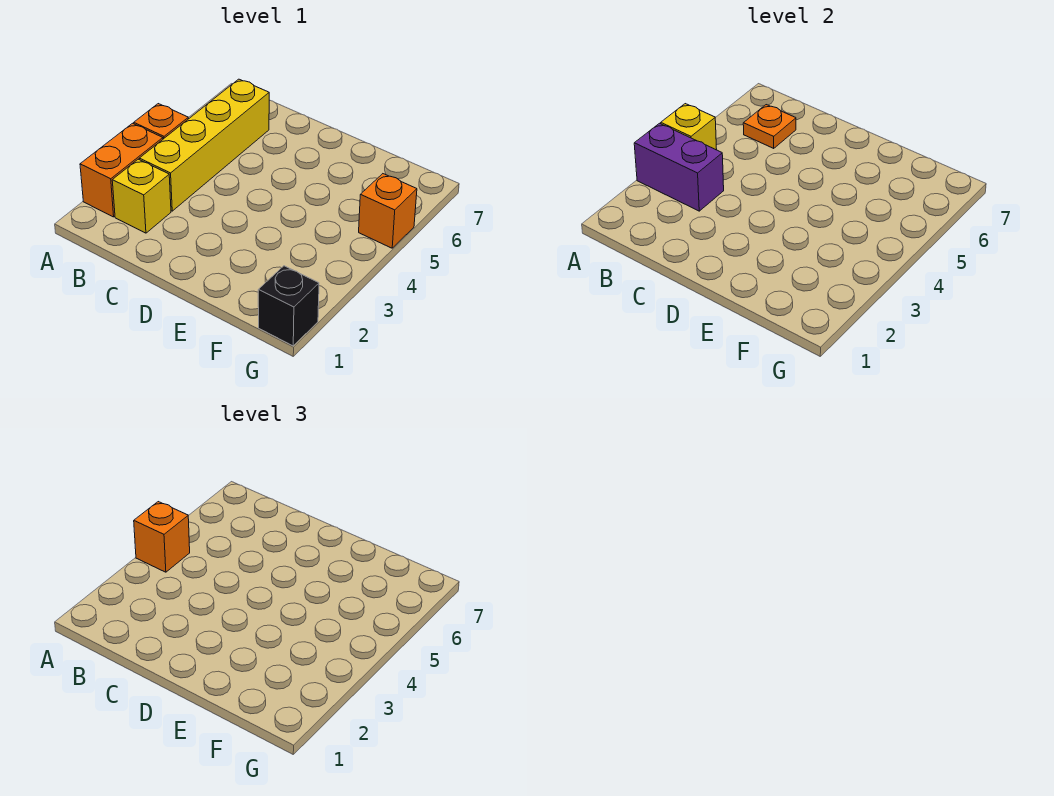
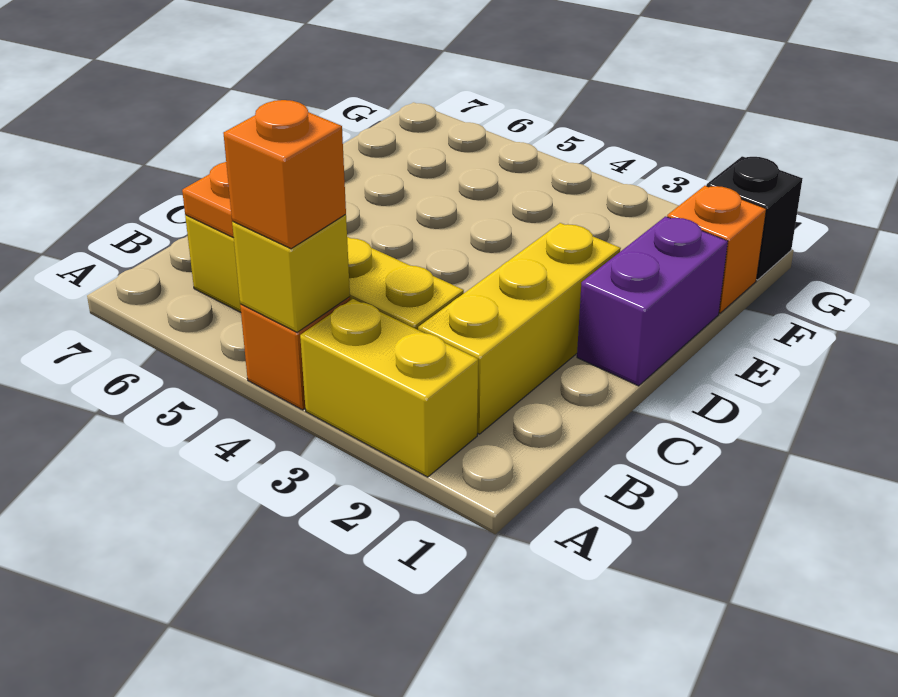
orange 1x2 brick [80,123,163,217] -> yellow 1x2 brick [300,299,478,477]
purple 1x2 brick [634,123,724,211] -> purple 1x2 brick moved to [577,216,728,386]
yellow 1x1 brick [112,159,171,233] -> yellow 1x3 brick [418,223,621,434]
orange 1x1 brick [359,174,417,248] -> orange 1x1 brick moved to [667,186,766,313]

